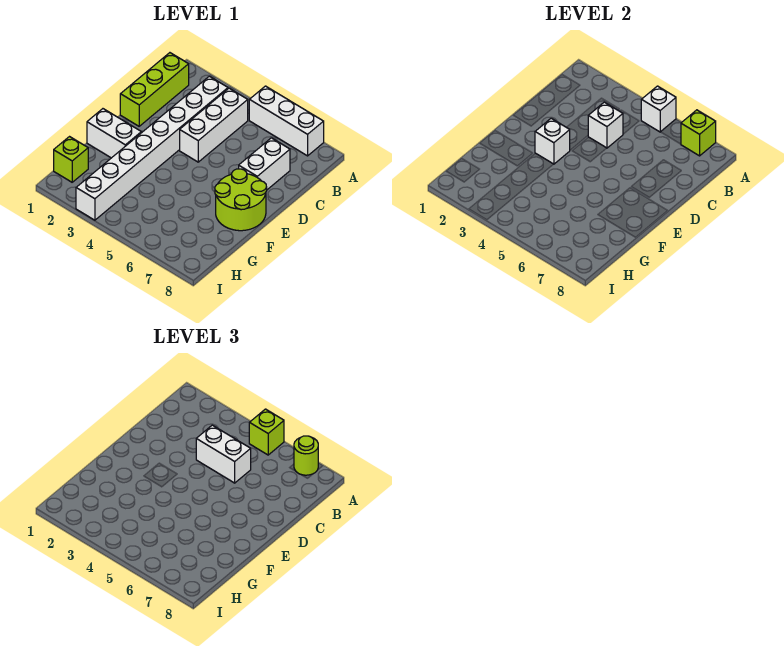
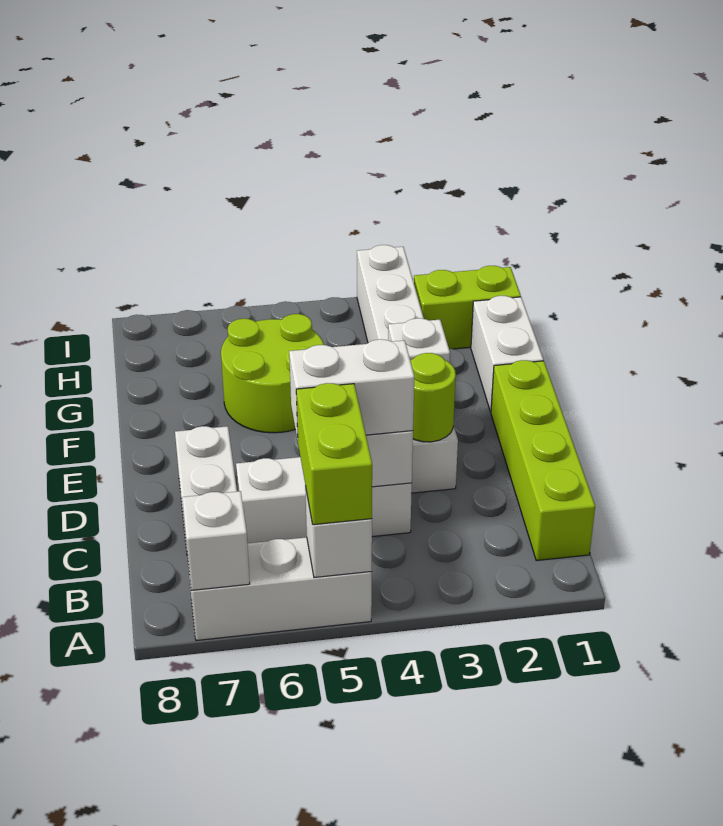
lime 1x1 brick [249,409,284,455] -> lime 1x2 brick [296,383,372,525]
lime 1x1 brick [681,110,716,156] -> white 1x1 brick [182,491,250,590]
lime 1x1 round brick [294,436,318,475] -> lime 1x1 round brick moved to [410,353,456,442]
lime 1x3 brick [120,53,189,126] -> lime 1x4 brick [491,360,595,561]
white 1x8 brick [76,76,228,220] -> white 1x6 brick [357,245,458,493]
white 1x3 brick [180,88,248,162] -> white 1x3 brick turned to [236,457,412,543]
lime 2x2 round brick [215,169,267,231] -> lime 2x2 round brick moved to [221,314,324,433]
white 1x2 brick [87,109,141,158] -> white 1x2 brick turned to [471,296,543,412]
lime 1x1 brick [54,137,88,182] -> lime 1x2 brick [414,266,521,349]

